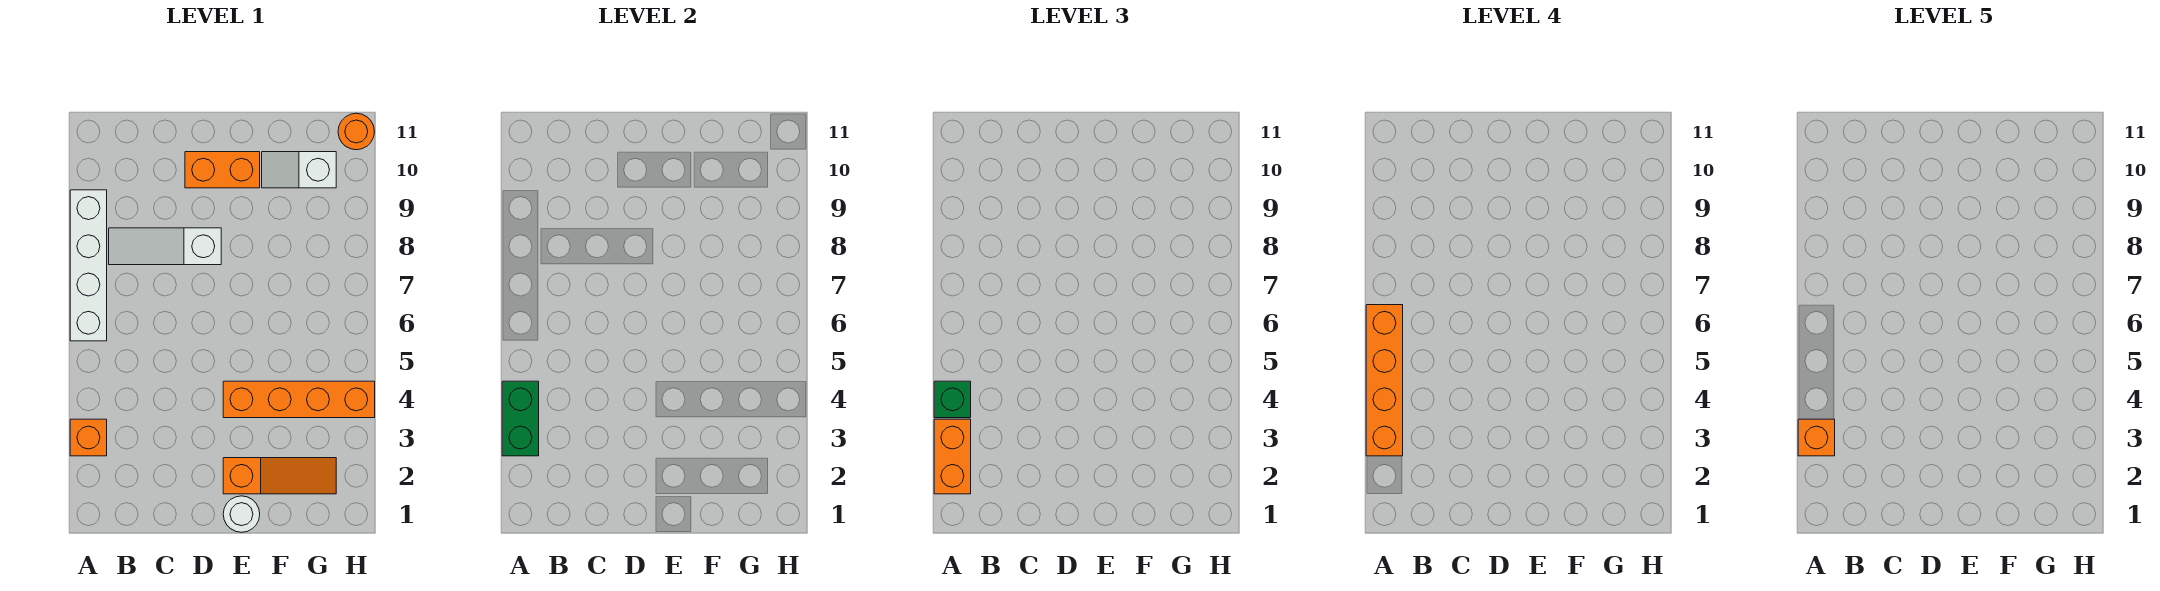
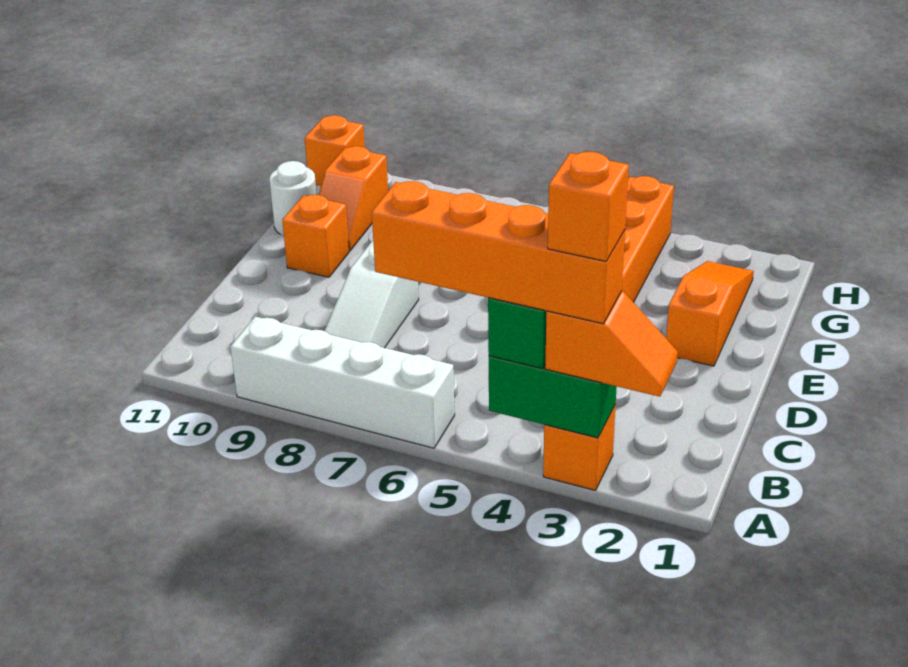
orange 1x2 brick [934,419,971,494] -> orange 1x2 slope [545,291,678,397]
orange 1x2 brick [185,152,260,188] -> orange 1x1 brick [282,195,349,277]
white 1x1 round brick [223,496,260,532] -> white 1x1 round brick moved to [270,161,317,235]
white 1x2 slope [262,152,336,188] -> orange 1x2 slope [319,146,388,251]
orange 1x1 round brick [338,113,374,150] -> orange 1x1 brick [305,115,365,186]

